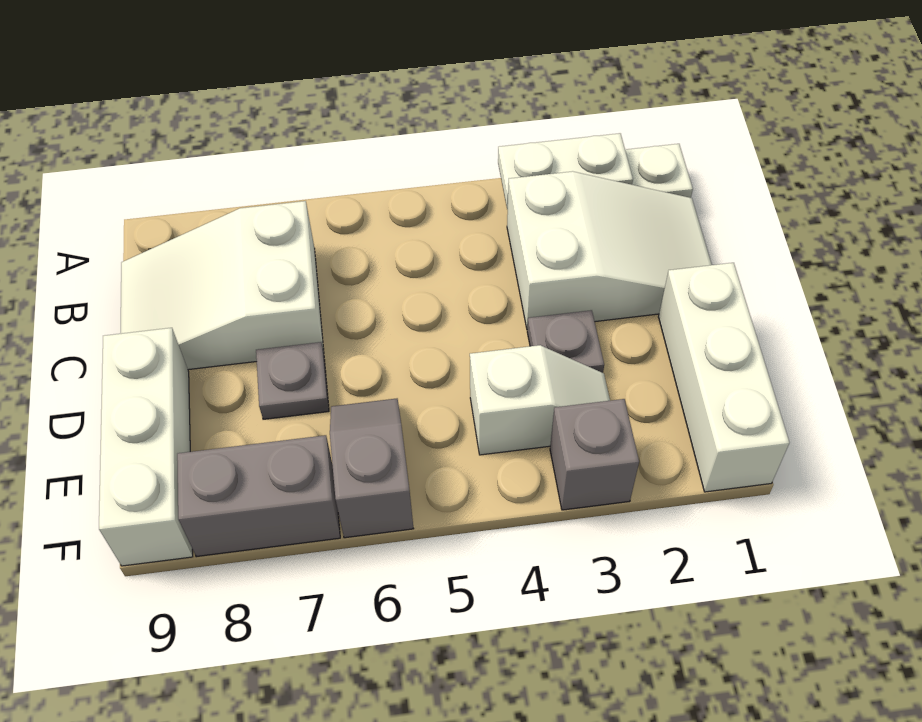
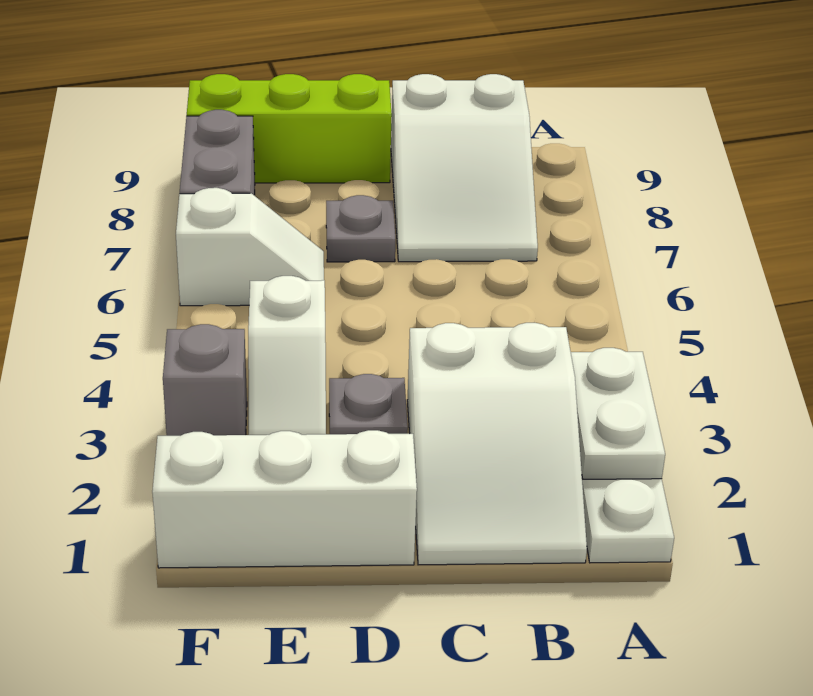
white 2x3 slope [120,201,324,370] -> white 2x3 slope turned to [391,74,538,262]
white 1x3 brick [99,328,193,566] -> lime 1x3 brick [187,74,392,183]
grey 1x2 slope [330,399,414,538] -> white 1x2 slope [176,188,324,306]

